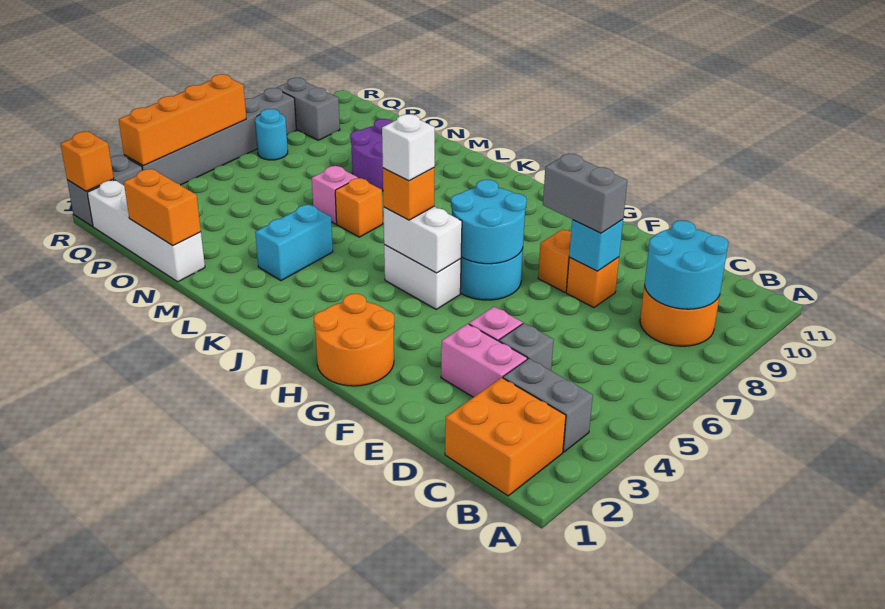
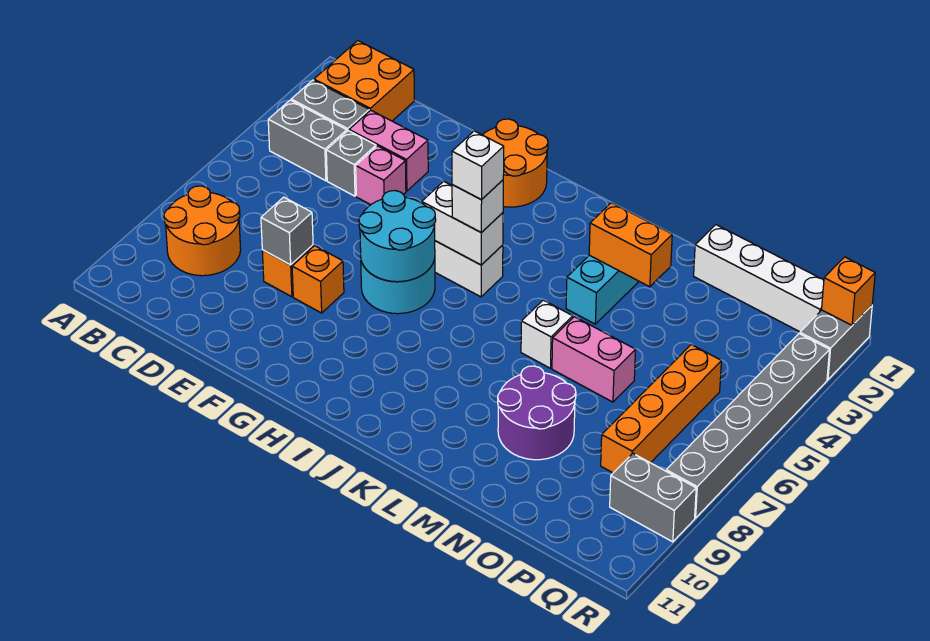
cyan 2x2 round brick [644,221,728,309] -> none
cyan 1x1 brick [569,220,623,271] -> grey 1x1 brick [261,197,313,265]
grey 1x2 brick [543,154,627,233] -> grey 1x2 brick moved to [268,100,347,181]
orange 1x1 brick [383,168,435,220] -> white 1x1 brick [452,180,503,233]
orange 1x1 brick [335,178,383,237] -> white 1x1 brick [521,300,573,368]
pink 1x1 brick [312,166,358,224] -> pink 1x2 brick [552,317,635,402]
orange 1x2 brick [124,169,201,246] -> orange 1x2 brick moved to [589,203,672,287]
cyan 1x1 round brick [255,109,288,160] -> none
orange 1x4 brick [119,74,246,166] -> orange 1x4 brick moved to [601,345,721,473]

